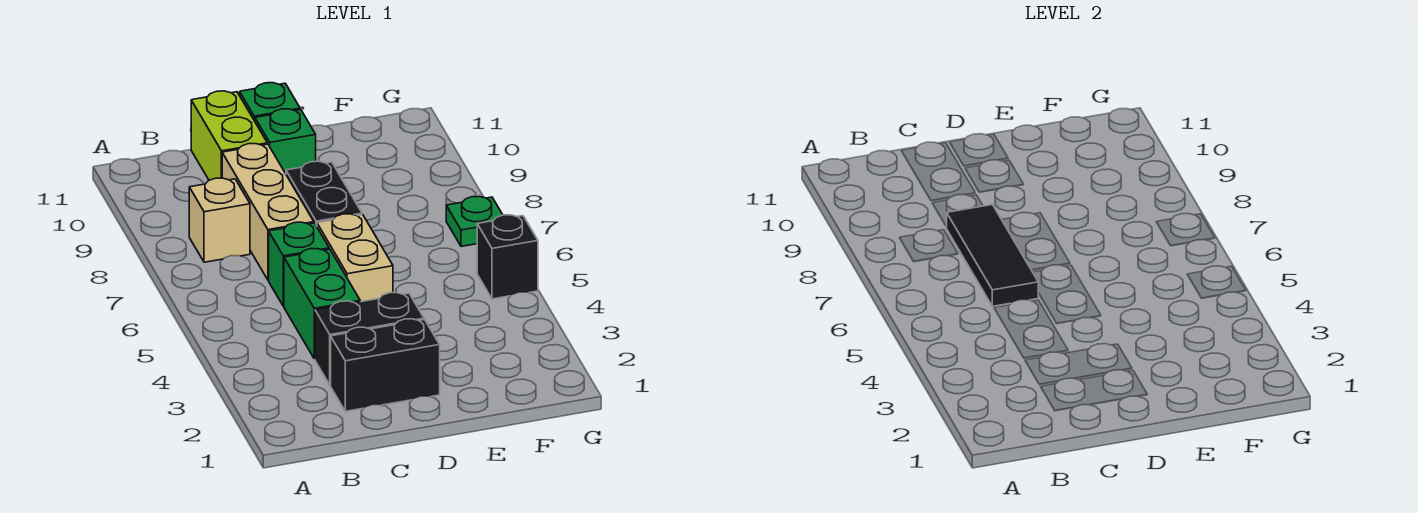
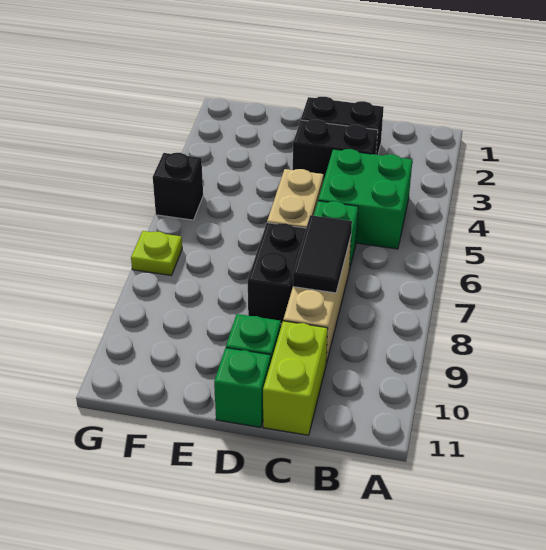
tan 1x1 brick [189,178,250,262] -> none
green 1x2 brick [284,249,360,359] -> green 2x2 brick [318,149,412,249]
black 1x3 tile [947,205,1038,306] -> black 1x2 tile [293,215,352,293]
green 1x1 plate [446,196,503,247] -> lime 1x1 plate [131,231,182,276]

